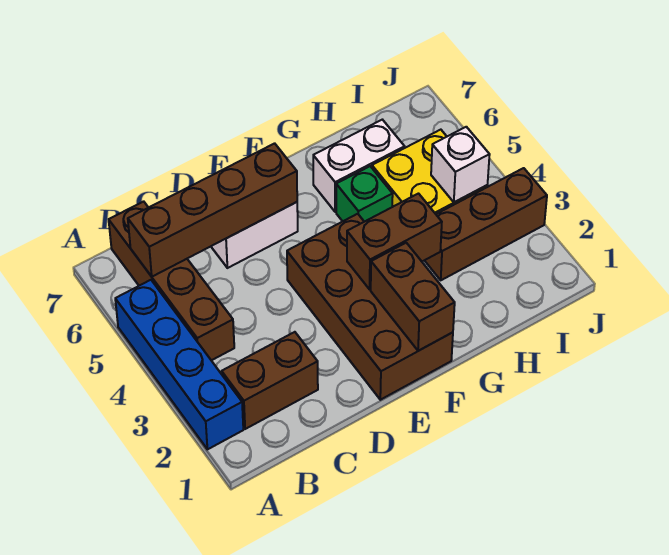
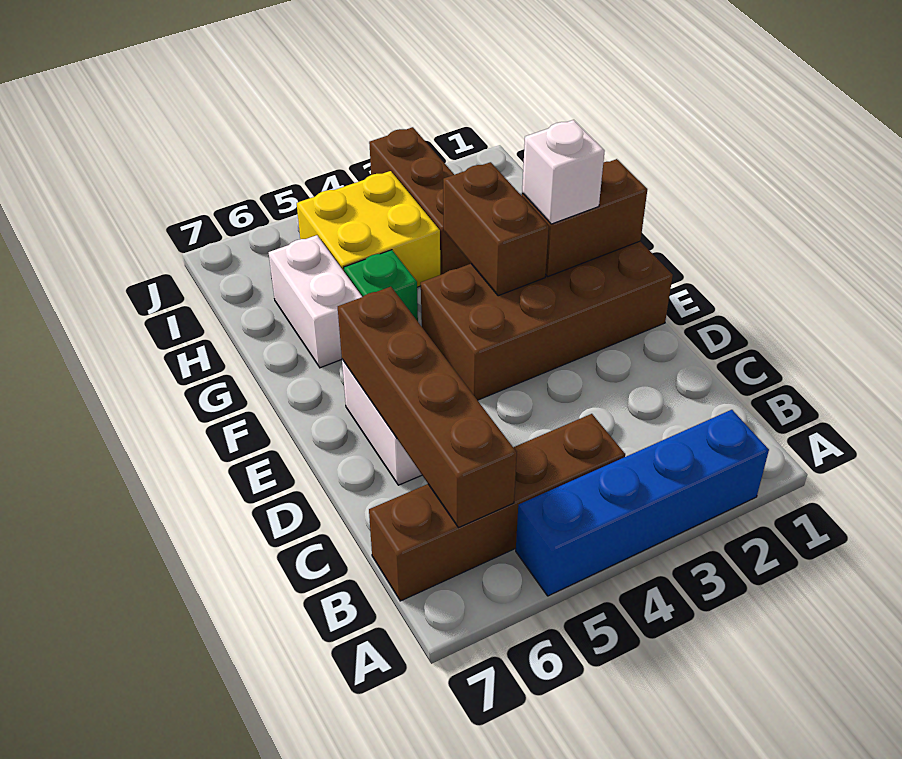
brown 1x2 brick [222,332,318,429] -> none
white 1x1 brick [431,127,490,202] -> white 1x1 brick moved to [522,120,605,224]

